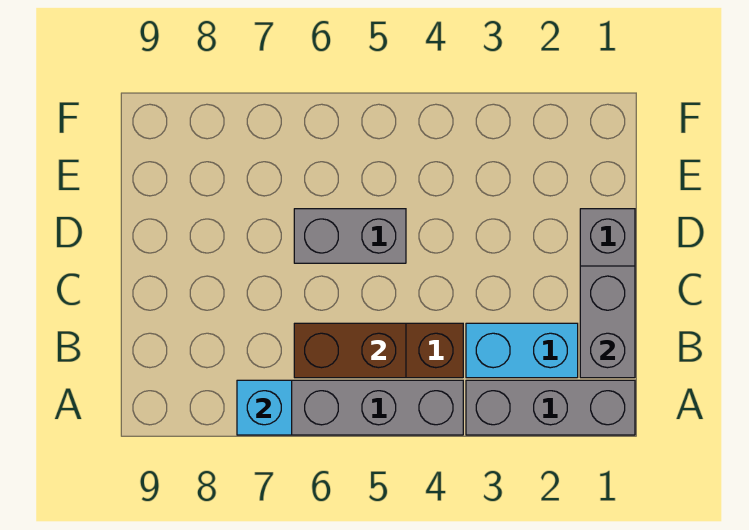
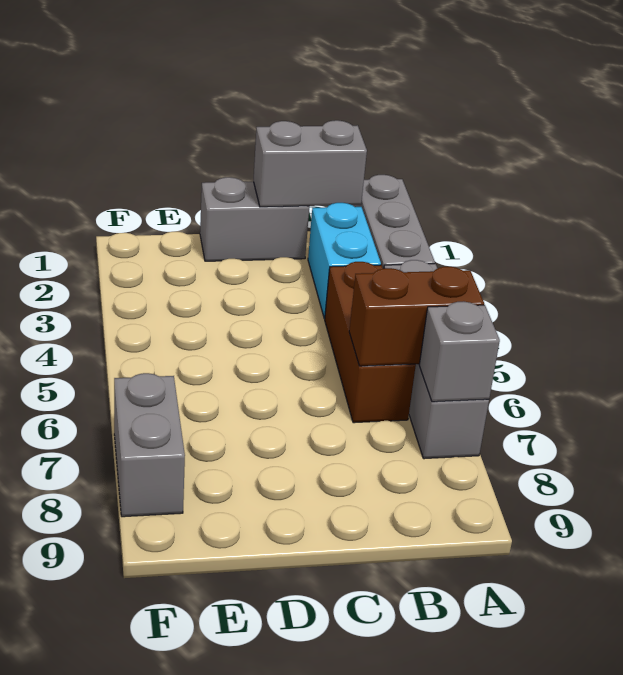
cyan 1x1 brick [237,380,292,435] -> grey 1x1 brick [419,301,500,402]
brown 1x2 brick [294,323,406,378] -> brown 1x2 brick turned to [349,267,484,366]
grey 1x2 brick [294,209,406,263] -> grey 1x2 brick moved to [114,373,185,517]

